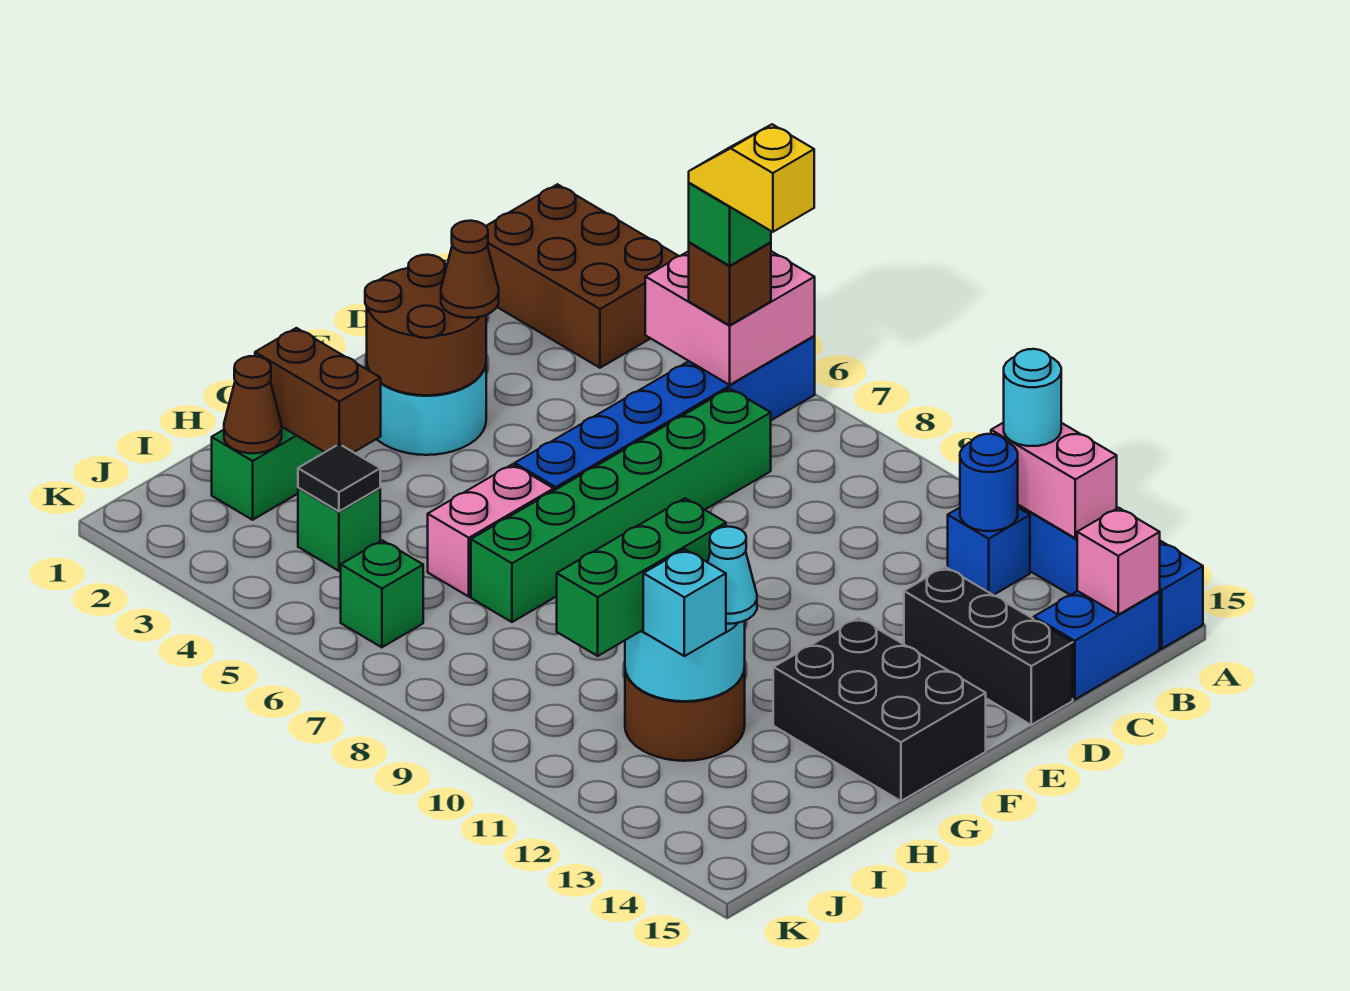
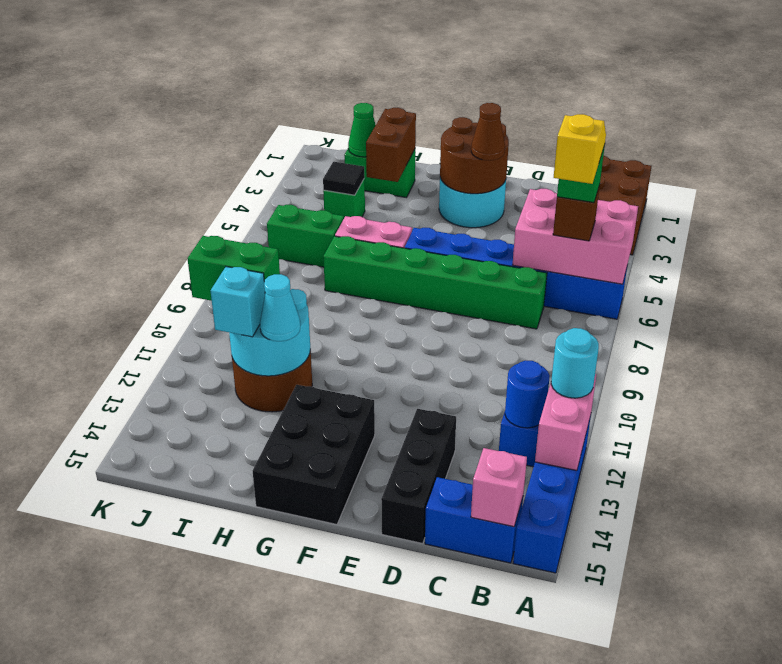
pink 2x2 brick [645,251,815,385] -> pink 2x3 brick [513,189,638,284]
green 1x3 brick [557,498,726,656] -> green 1x2 brick [188,236,280,301]
brown 1x1 cone [224,356,282,453] -> green 1x1 cone [348,103,376,157]
green 1x1 brick [341,540,423,647] -> green 1x2 brick [267,205,344,267]

